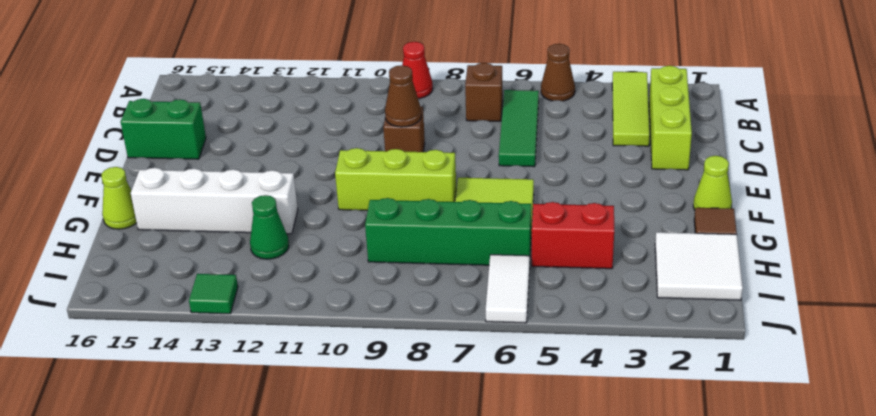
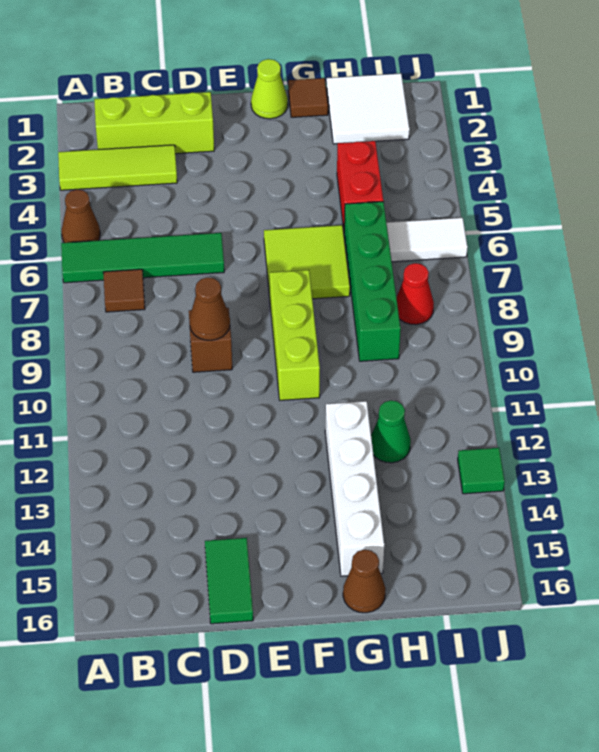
red 1x1 cone [402,42,433,99] -> red 1x1 cone moved to [396,263,434,325]
green 1x3 tile [499,90,539,167] -> green 1x4 tile [61,233,224,283]
brown 1x1 brick [465,63,503,121] -> brown 1x1 tile [103,269,145,312]
green 1x2 brick [121,99,206,159] -> green 1x2 tile [205,538,253,624]
lime 1x1 cone [102,167,137,229] -> brown 1x1 cone [343,549,386,613]

